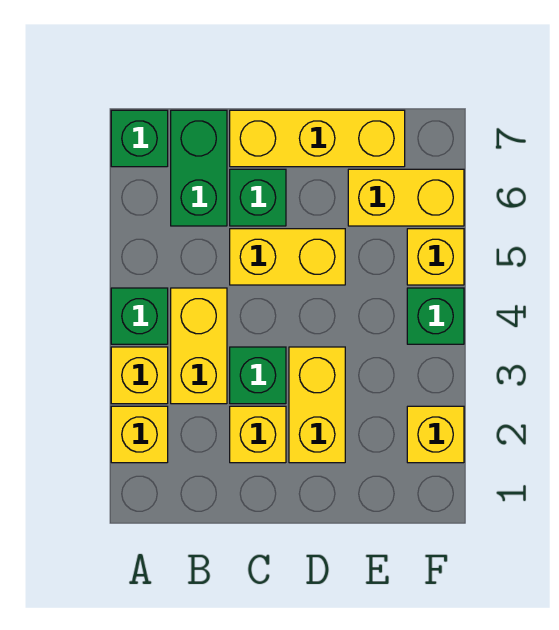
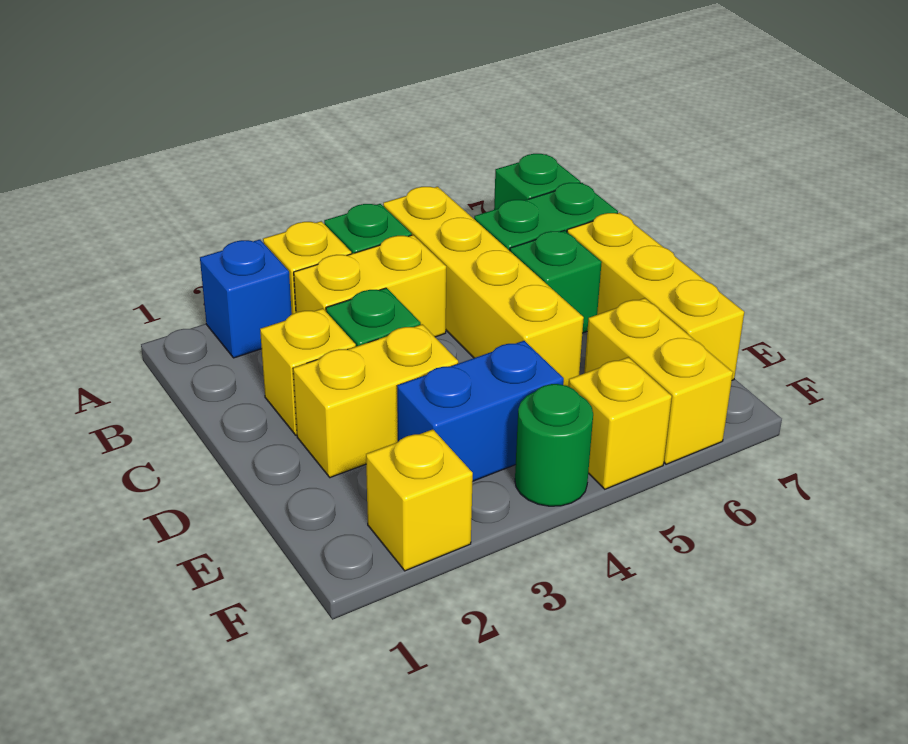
yellow 1x1 brick [111,406,168,463] -> blue 1x1 brick [200,240,292,358]
yellow 1x2 brick [230,229,345,285] -> yellow 1x4 brick [383,187,584,386]
none -> blue 1x2 brick [397,341,564,481]
green 1x1 brick [407,288,464,344] -> green 1x1 round brick [515,384,593,506]

